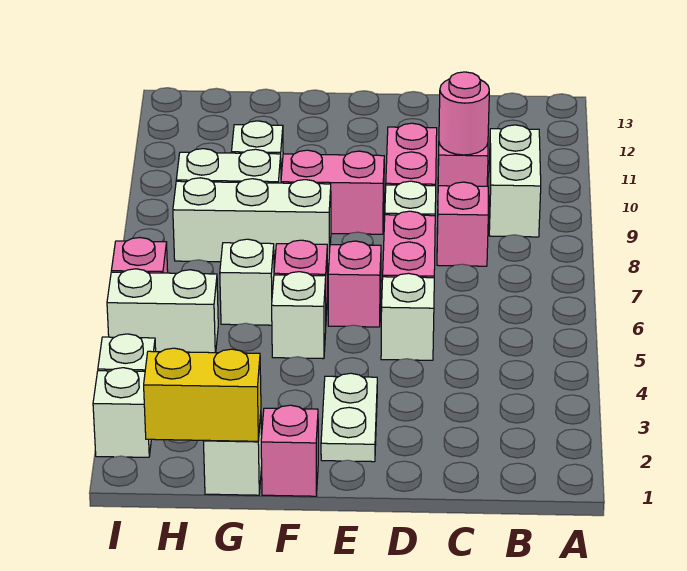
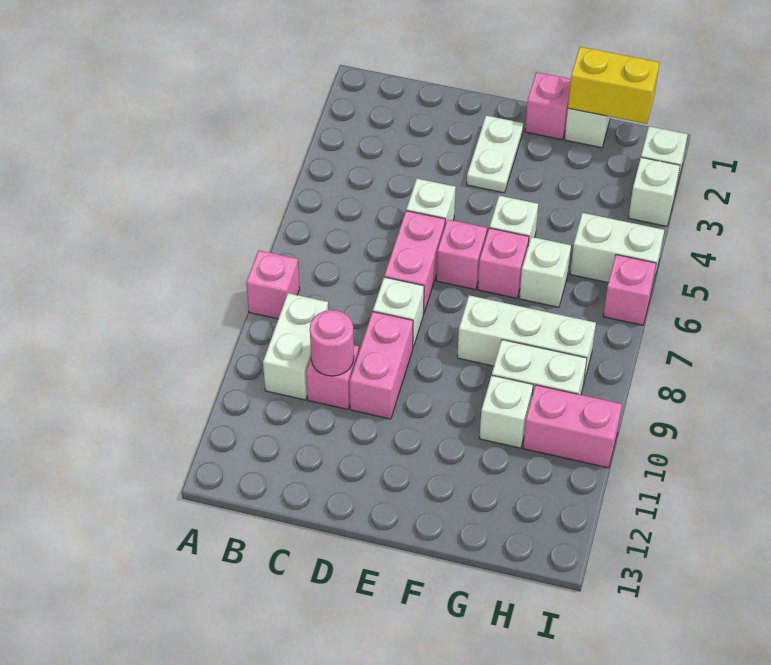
pink 1x1 brick [437,182,488,266] -> pink 1x1 brick moved to [246,250,300,319]
pink 1x2 brick [281,150,384,234] -> pink 1x2 brick moved to [523,385,622,468]

